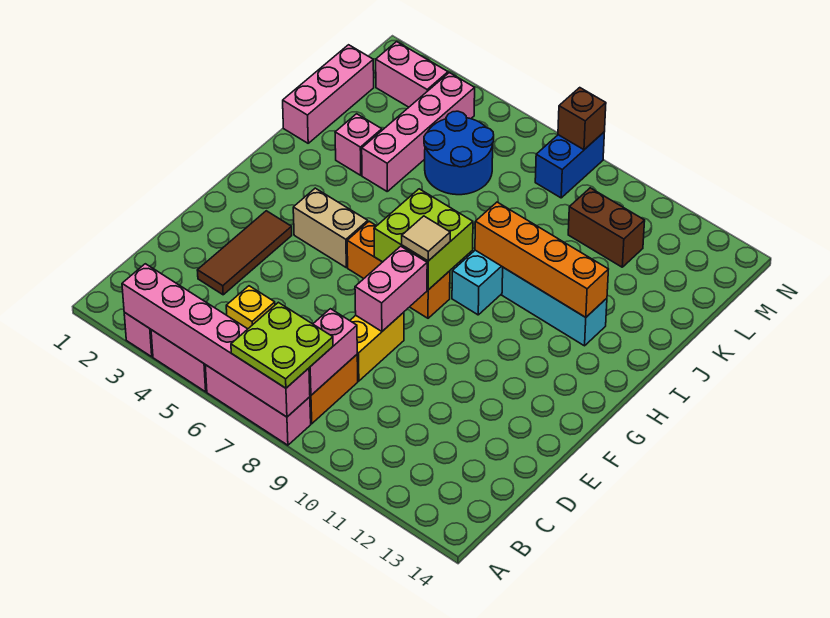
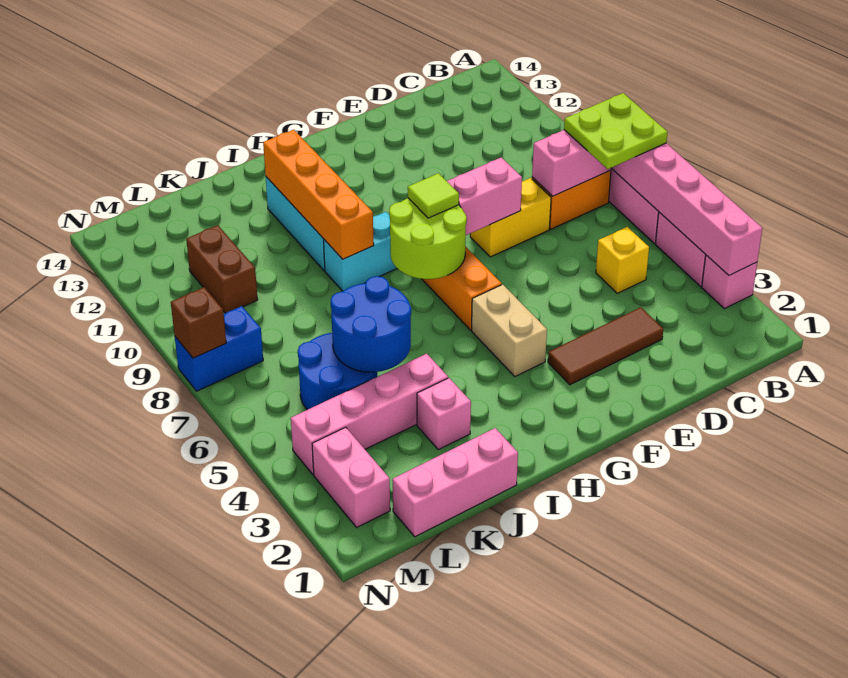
lime 2x2 brick [374,189,473,290] -> lime 2x2 round brick [389,198,467,279]
tan 1x1 tile [402,216,450,261] -> lime 1x1 tile [408,173,459,218]
none -> blue 2x2 round brick [331,276,411,372]

